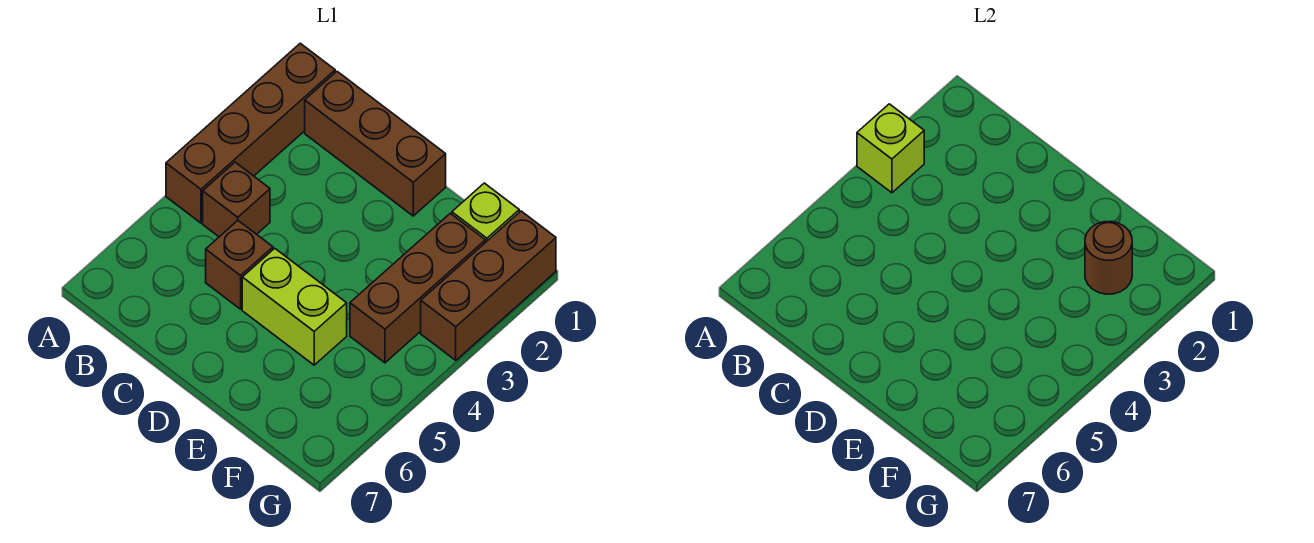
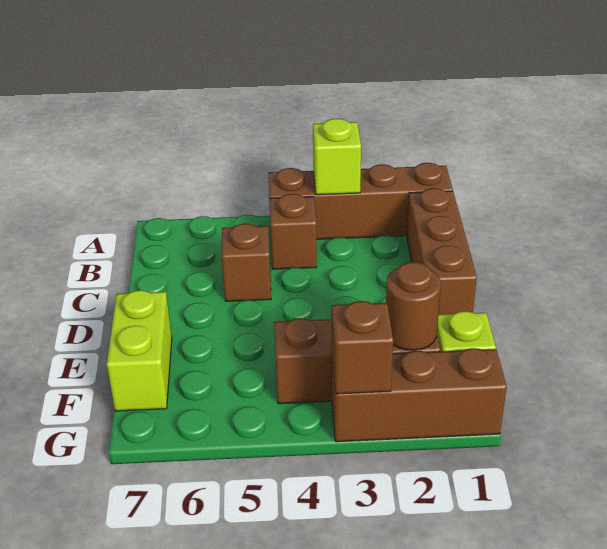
lime 1x2 brick [242,248,347,365] -> lime 1x2 brick moved to [107,290,172,411]
none -> brown 1x1 brick [332,301,393,394]

